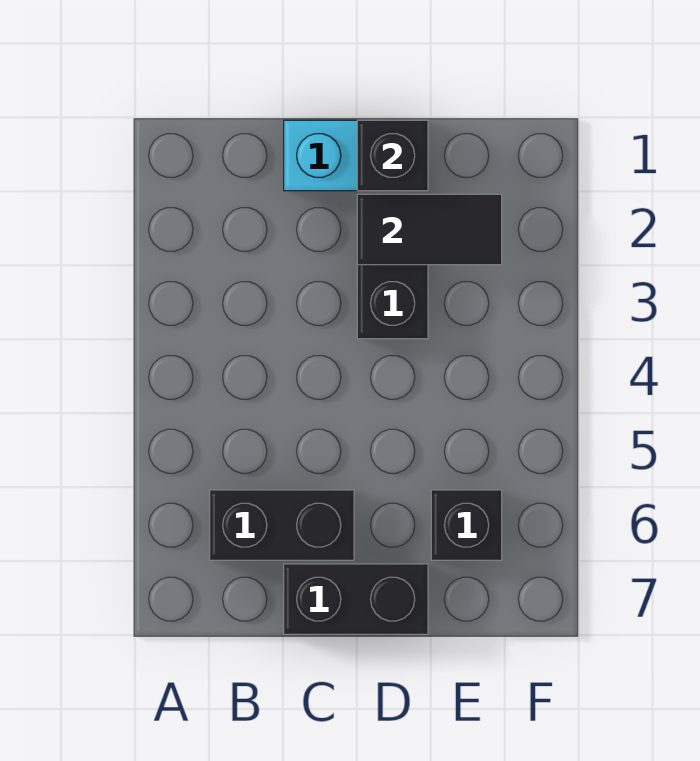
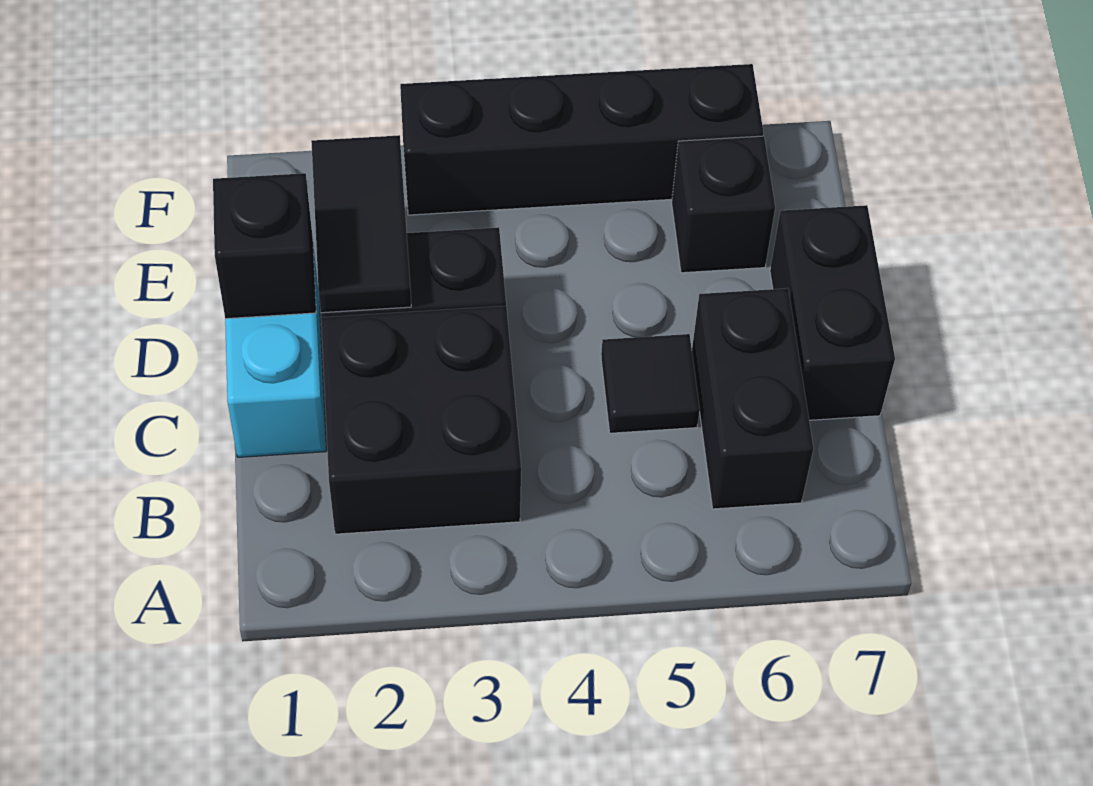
none -> black 2x2 brick [321,306,521,534]
none -> black 1x1 tile [601,334,700,433]
none -> black 1x4 brick [400,64,763,215]

